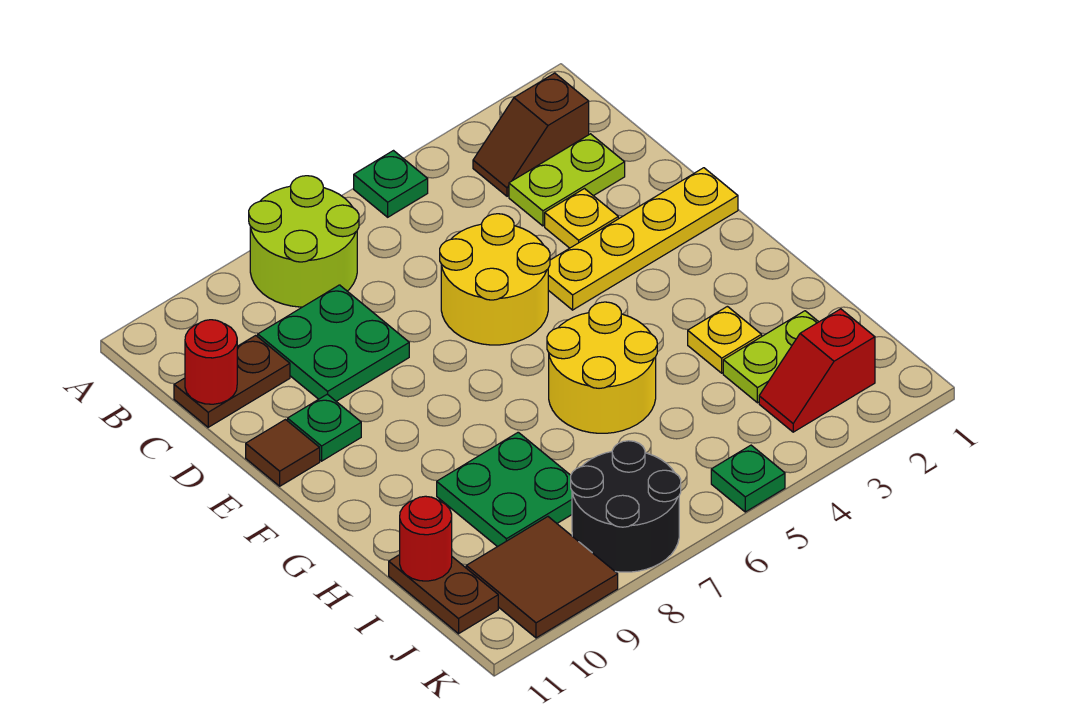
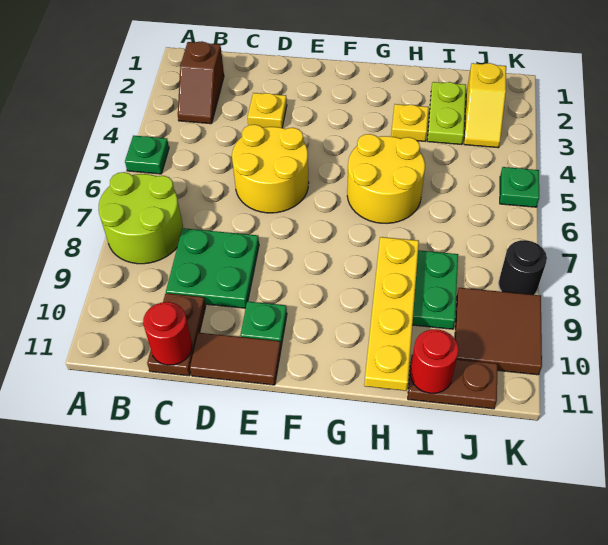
lime 1x2 plate [509,134,625,226] -> none
yellow 1x4 plate [548,168,738,310] -> yellow 1x4 plate moved to [364,237,419,391]
brown 1x1 tile [246,420,320,486] -> brown 1x2 tile [190,333,281,385]
red 1x2 slope [759,309,875,432] -> yellow 1x2 slope [464,63,506,148]
black 2x2 round brick [571,441,681,572] -> black 1x1 round brick [499,240,547,295]

